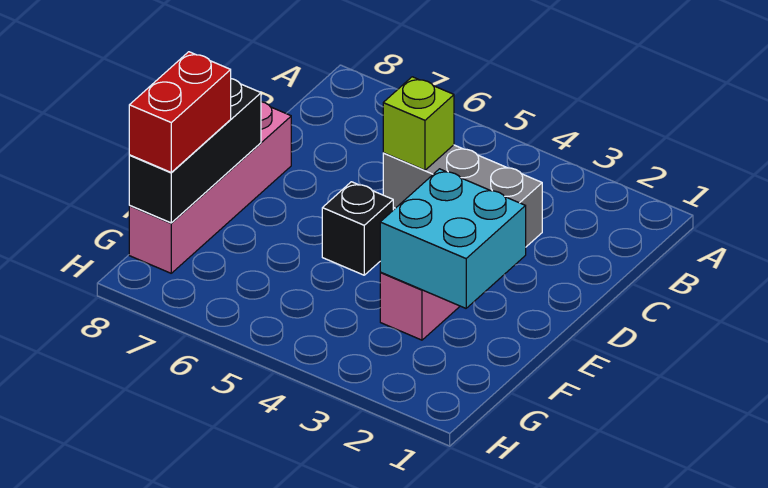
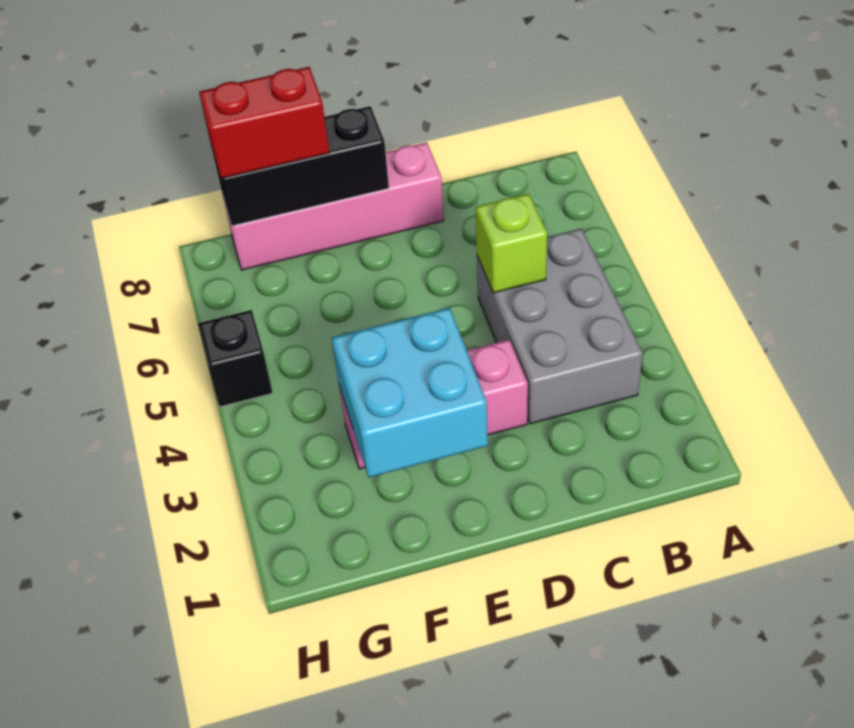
grey 1x3 brick [383,145,542,247] -> grey 2x3 brick [477,228,643,424]
black 1x1 brick [322,182,393,275] -> black 1x1 brick moved to [198,310,273,407]

